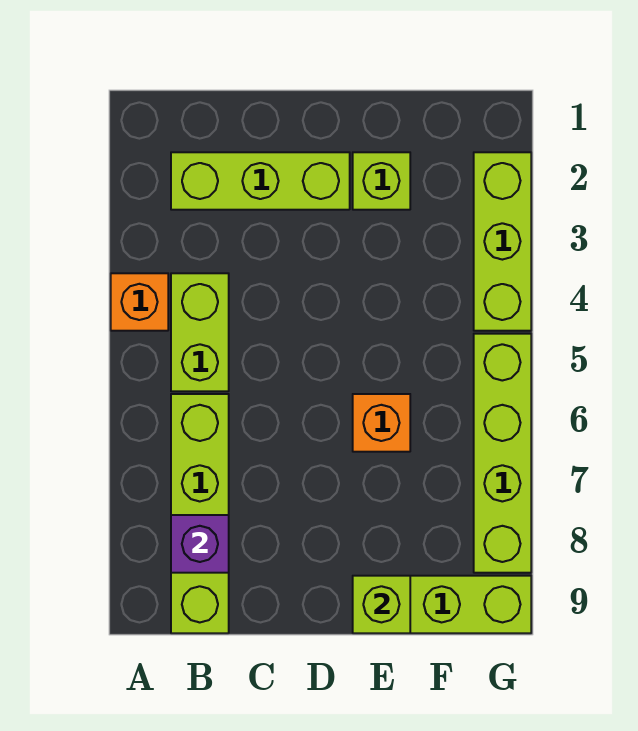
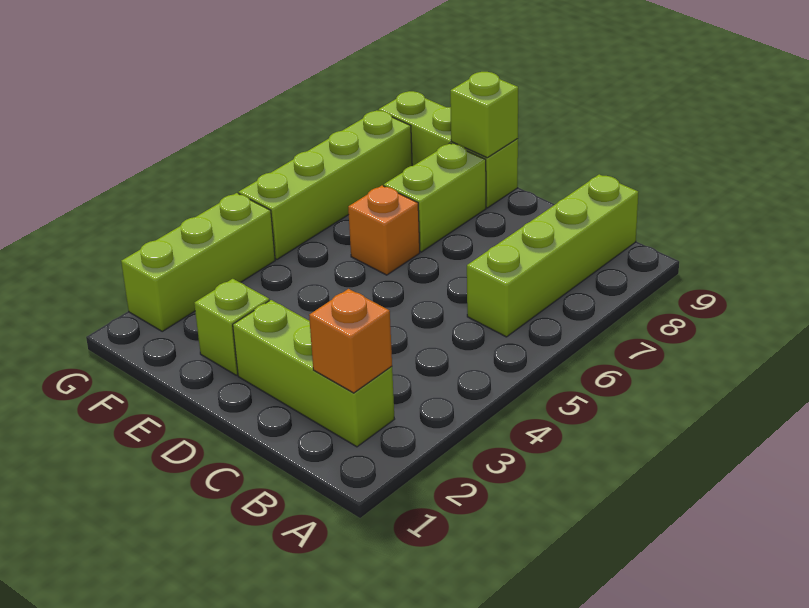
orange 1x1 brick [111,273,168,331] -> orange 1x1 brick moved to [309,289,392,393]
lime 1x2 brick [171,273,229,391] -> lime 1x2 brick moved to [384,143,486,252]
purple 1x1 brick [171,515,229,573] -> none

